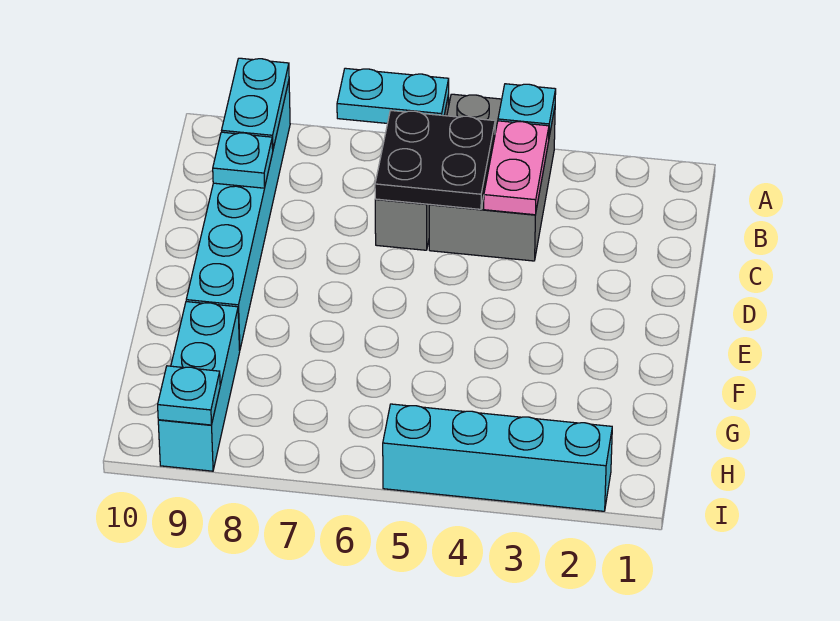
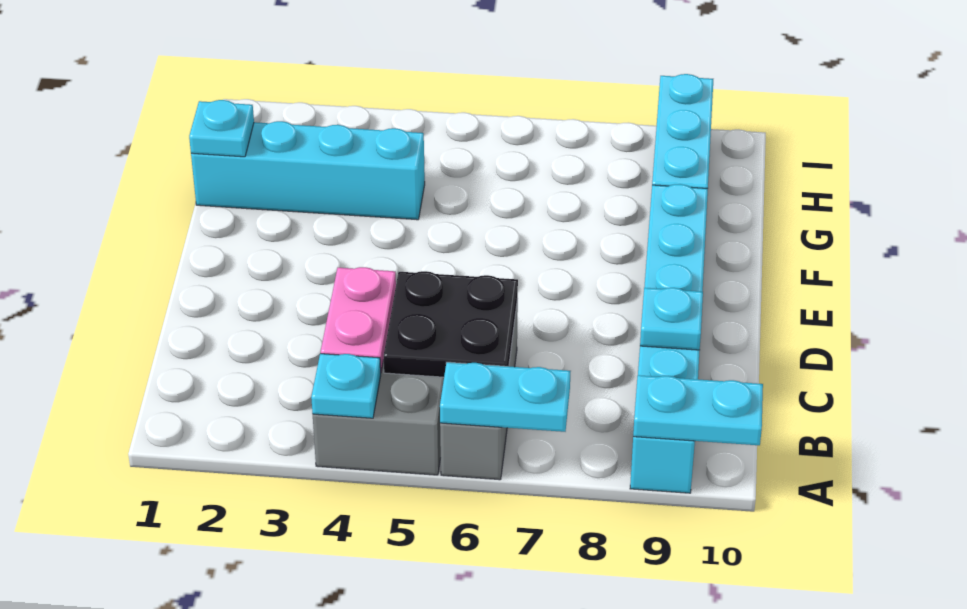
cyan 1x2 plate [222,58,289,149] -> cyan 1x2 plate turned to [633,375,763,445]
cyan 1x4 brick [383,404,612,511] -> cyan 1x4 brick moved to [191,121,425,220]
cyan 1x1 plate [158,366,220,425] -> cyan 1x1 plate moved to [189,100,254,157]

